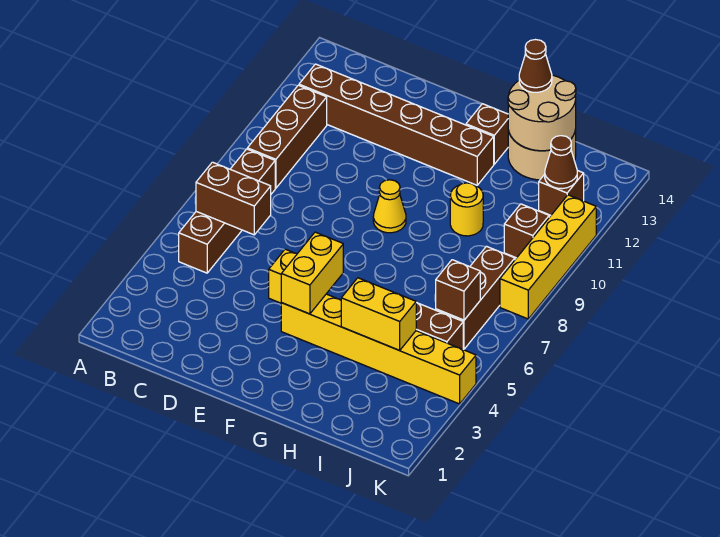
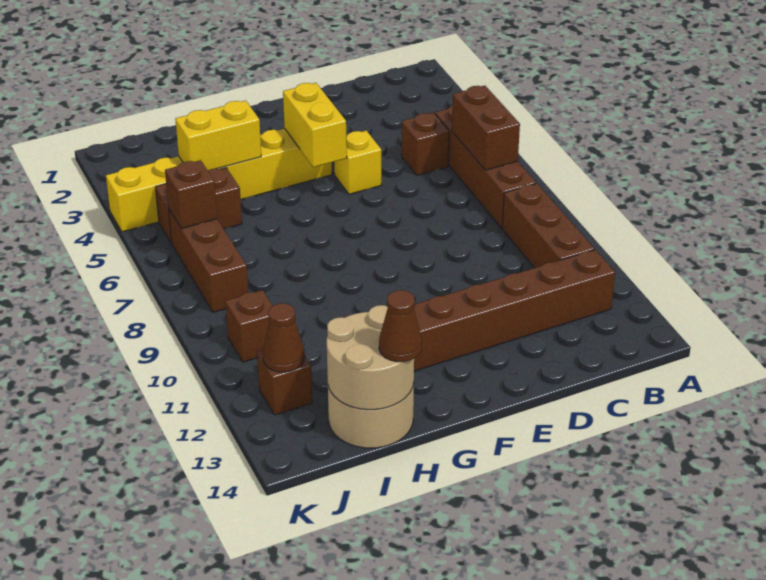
brown 1x2 brick [196,162,271,235] -> brown 1x2 brick turned to [452,86,520,170]
yellow 1x1 cone [373,180,406,233] -> none
brown 1x1 brick [466,104,508,164] -> brown 1x1 brick moved to [402,113,449,175]
yellow 1x1 round brick [450,183,483,236] -> none
yellow 1x4 brick [500,195,596,319] -> none

